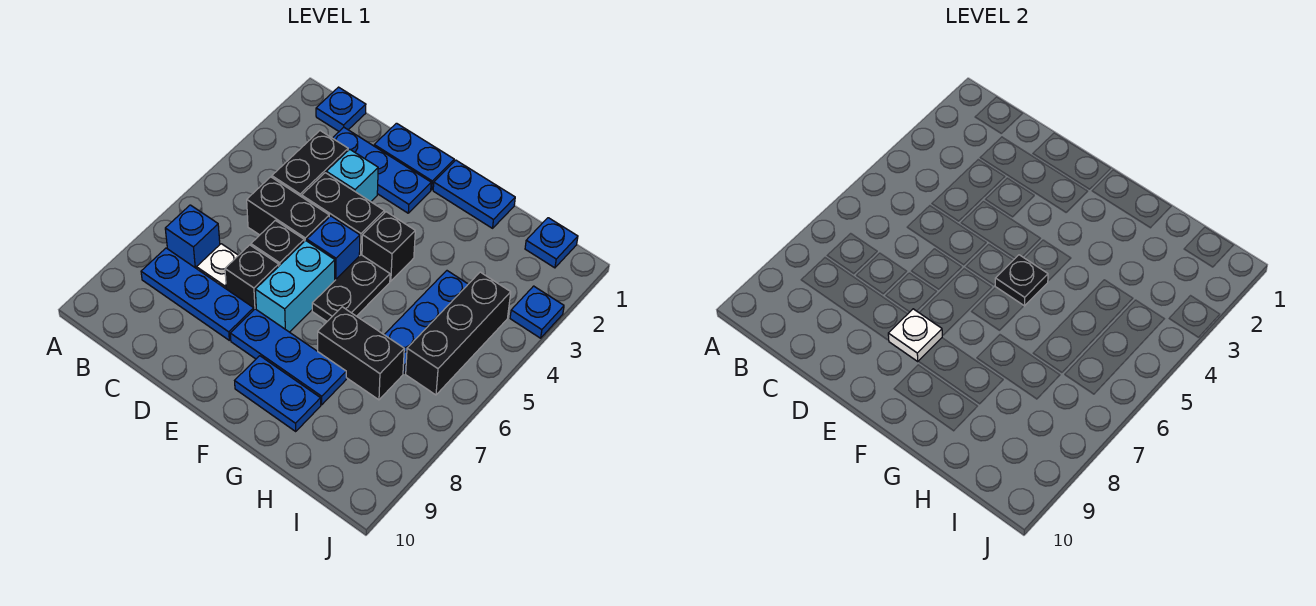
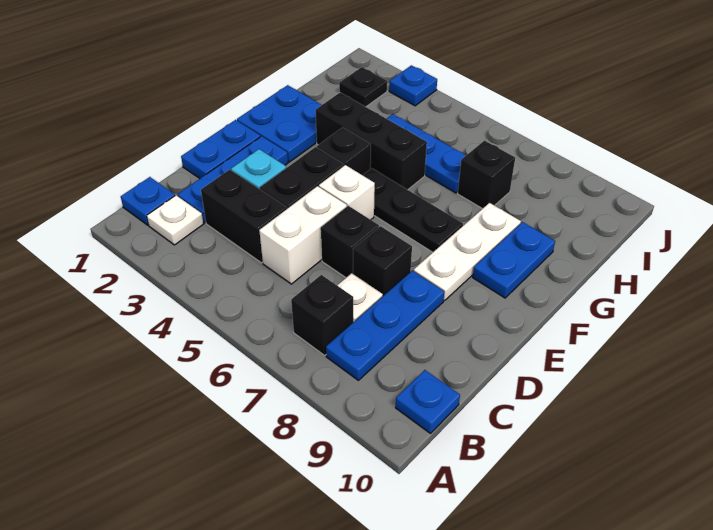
blue 1x1 brick [165,205,220,269] -> black 1x1 brick [291,275,353,355]
black 1x2 brick [247,177,329,241] -> white 1x2 brick [259,186,347,284]
blue 1x1 brick [307,216,360,280] -> white 1x1 brick [319,165,375,220]
cyan 1x2 brick [255,240,335,332] -> none
blue 1x3 plate [230,309,346,405] -> white 1x3 plate [414,203,521,301]
white 1x1 plate [888,309,942,361] -> white 1x1 plate moved to [147,195,203,245]
blue 1x2 plate [433,160,515,228] -> blue 2x2 plate [237,85,322,162]
black 1x2 plate [312,255,390,321] -> black 1x3 plate [363,168,463,252]
black 1x1 plate [995,255,1048,306] -> black 1x1 plate moved to [339,67,387,107]
black 1x2 brick [318,307,404,400] -> black 1x1 brick [458,141,515,209]
blue 1x1 plate [525,218,578,268] -> blue 1x1 plate moved to [396,370,460,433]
black 1x3 brick [406,272,511,395] -> black 1x3 brick moved to [315,93,427,190]

